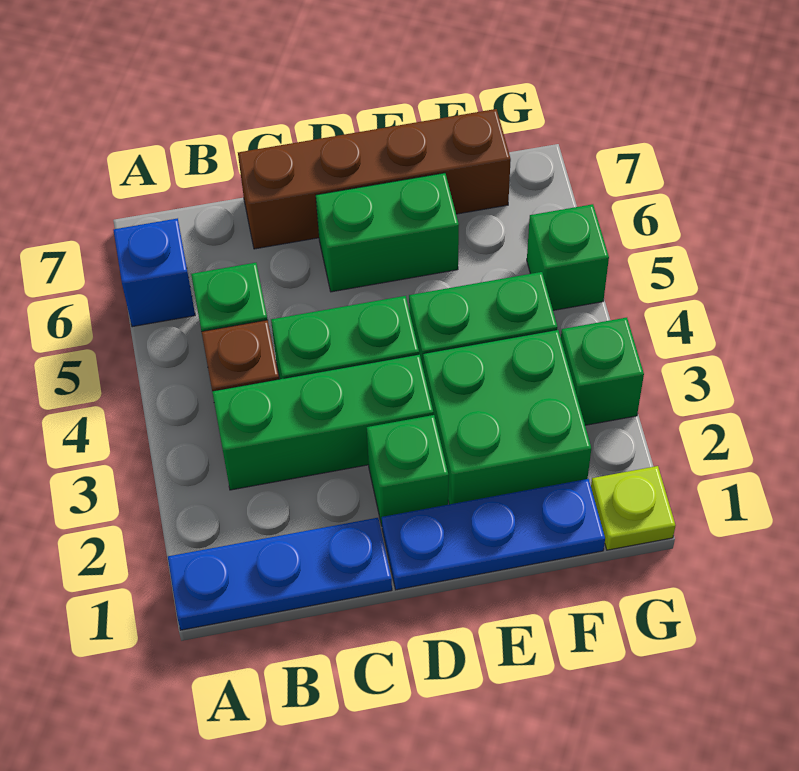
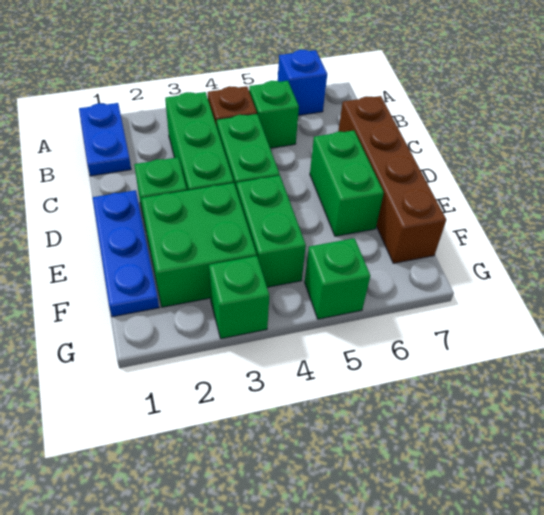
blue 1x3 plate [168,518,392,630] -> blue 1x2 plate [79,103,131,176]
lime 1x1 plate [591,466,676,550] -> none

